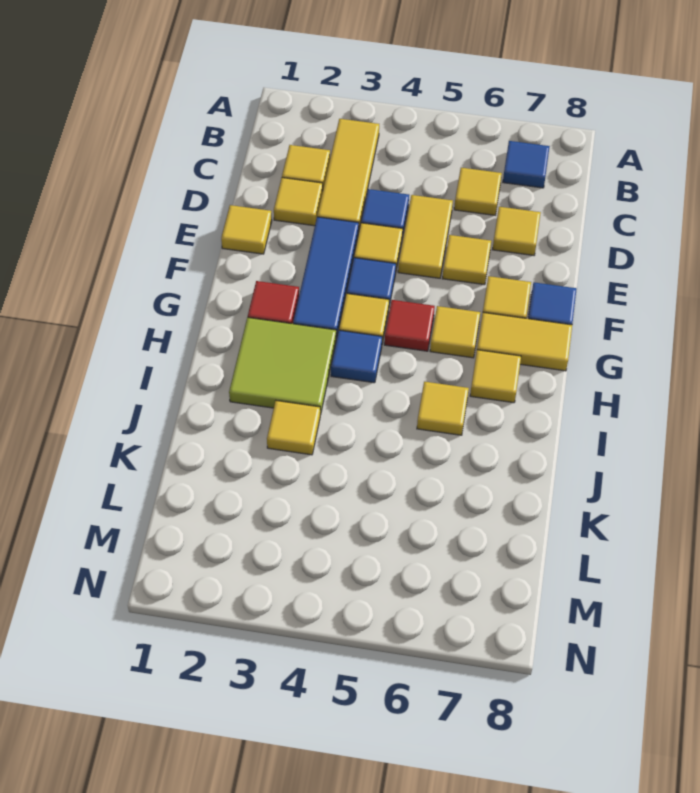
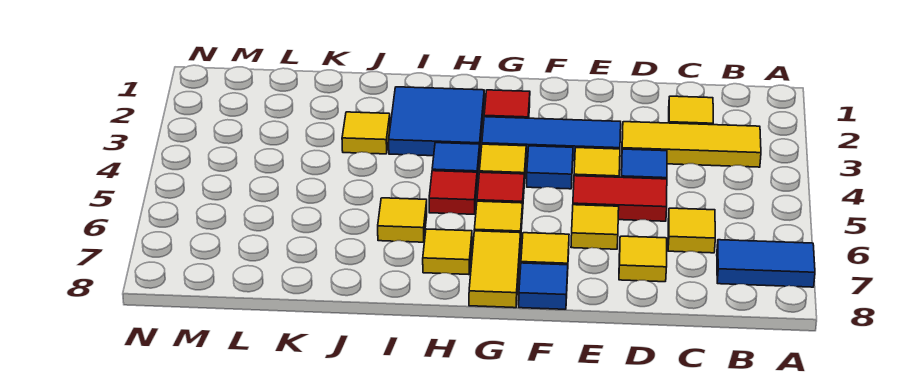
blue 1x1 tile [503,141,550,188] -> blue 1x2 tile [717,240,815,287]
yellow 1x1 tile [274,178,323,226] -> none
yellow 1x2 tile [398,195,453,278] -> red 1x2 tile [573,176,667,221]
yellow 1x1 tile [221,205,272,254] -> none
lime 2x2 tile [229,317,336,415] -> blue 2x2 tile [389,87,484,157]
none -> red 1x1 tile [429,171,477,214]

